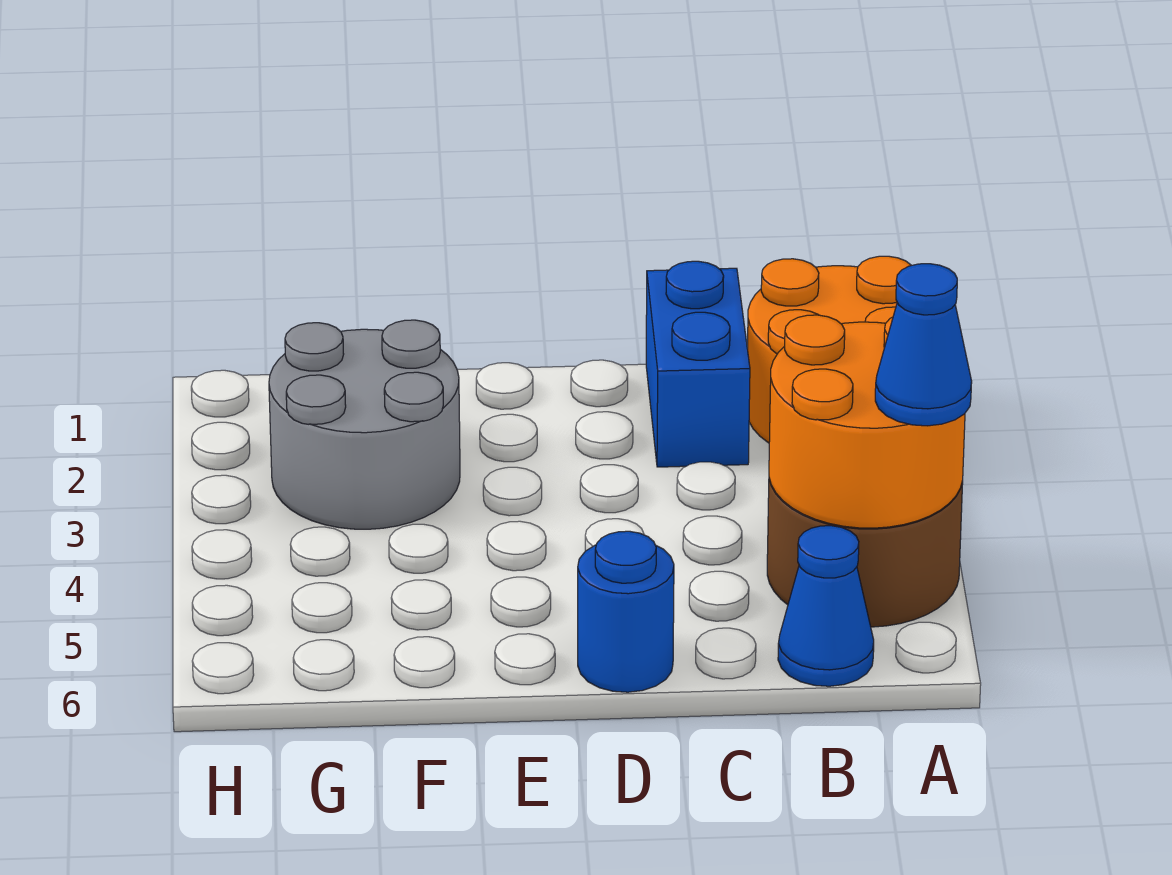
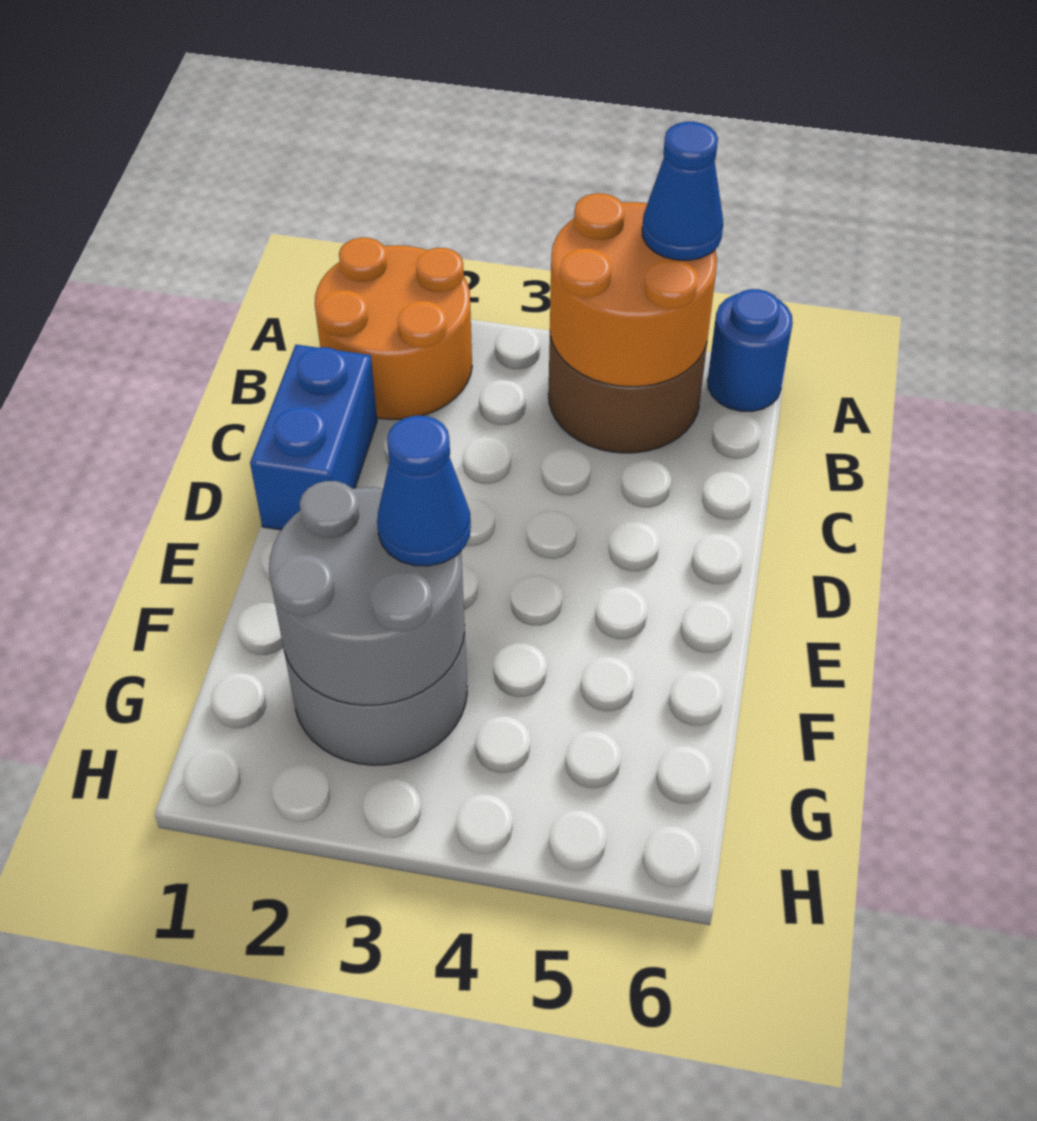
blue 1x1 cone [778,526,874,686] -> blue 1x1 cone moved to [377,416,471,566]
blue 1x2 brick [646,261,750,467] -> blue 1x2 brick turned to [250,345,377,530]
blue 1x1 round brick [578,531,674,692] -> blue 1x1 round brick moved to [708,289,793,412]
none -> grey 2x2 round brick [269,481,465,705]

